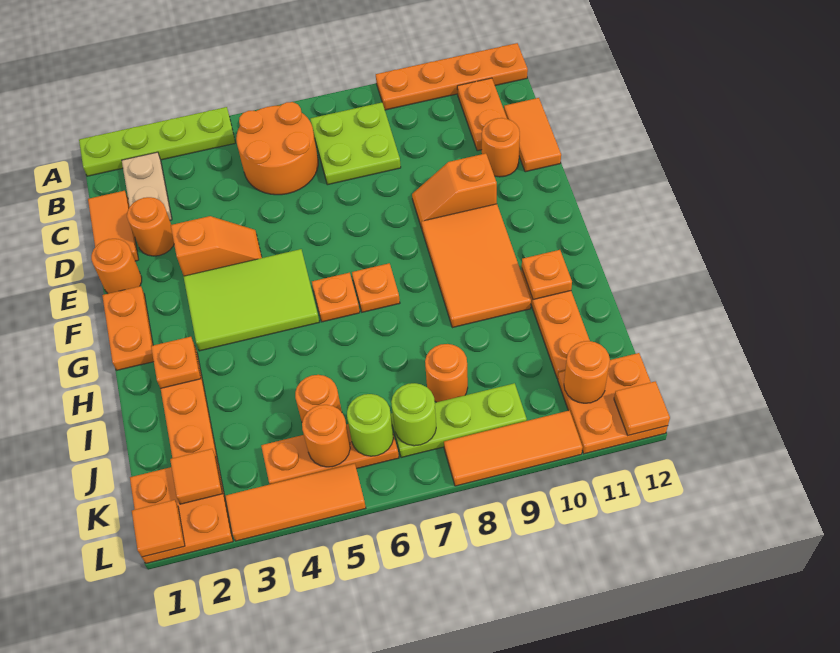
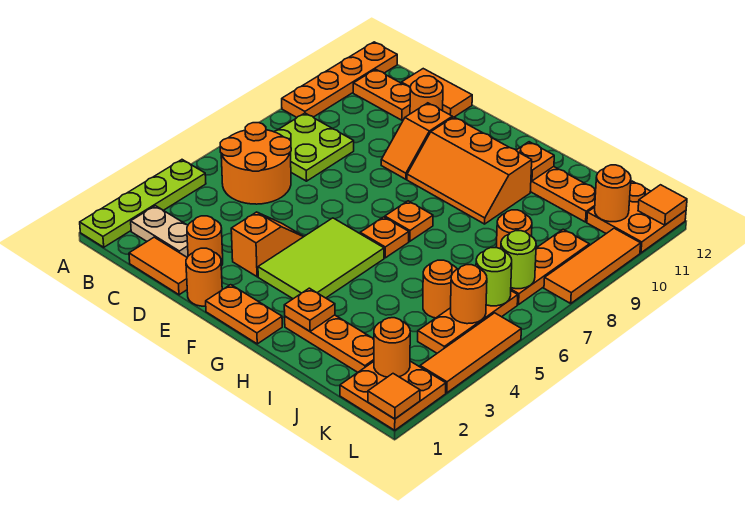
orange 2x3 tile [421,204,531,328] -> orange 2x3 slope [407,117,532,224]
orange 1x1 tile [170,449,222,504] -> orange 1x1 round brick [374,318,410,377]
lime 1x3 plate [391,383,527,458] -> orange 1x3 plate [511,229,589,305]

